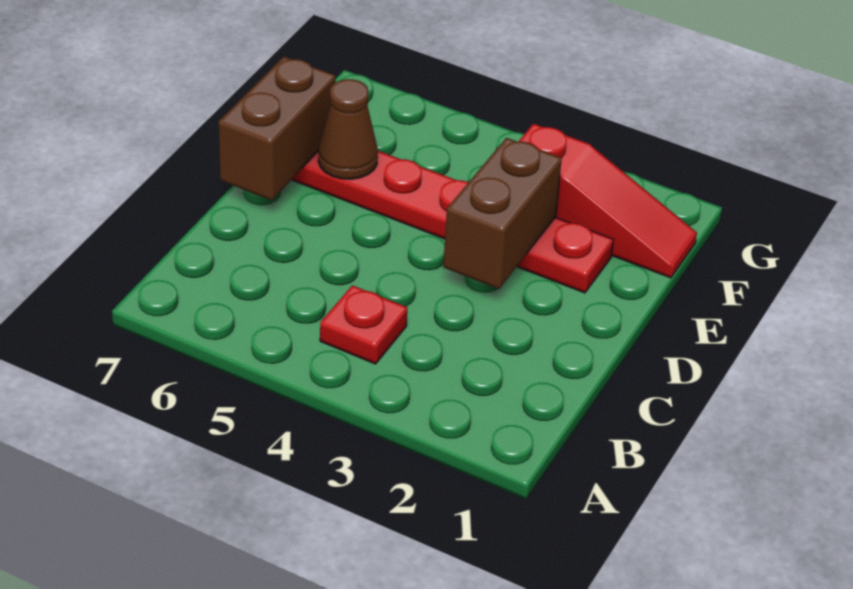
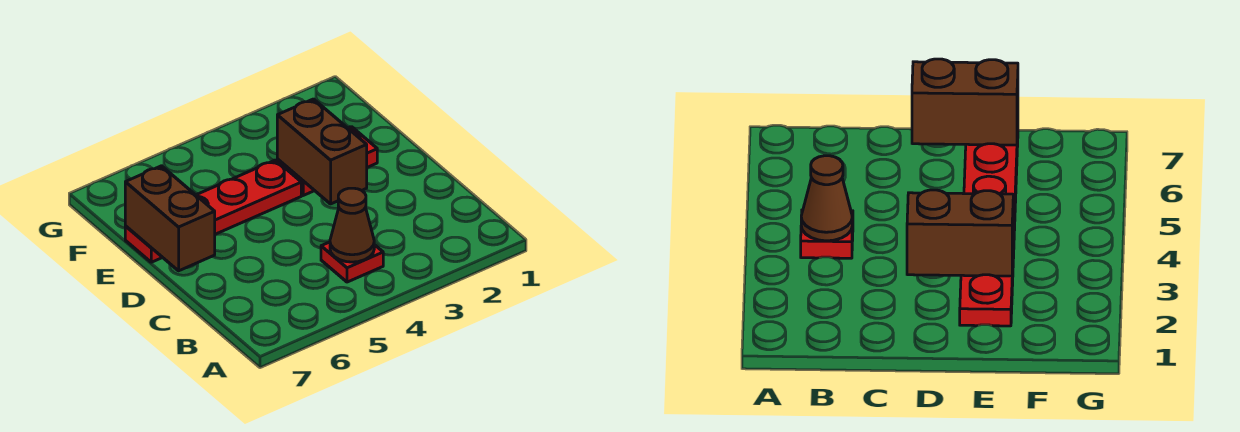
brown 1x1 cone [318,79,378,179] -> brown 1x1 cone moved to [330,188,374,262]
red 1x3 slope [518,124,697,278] -> none

